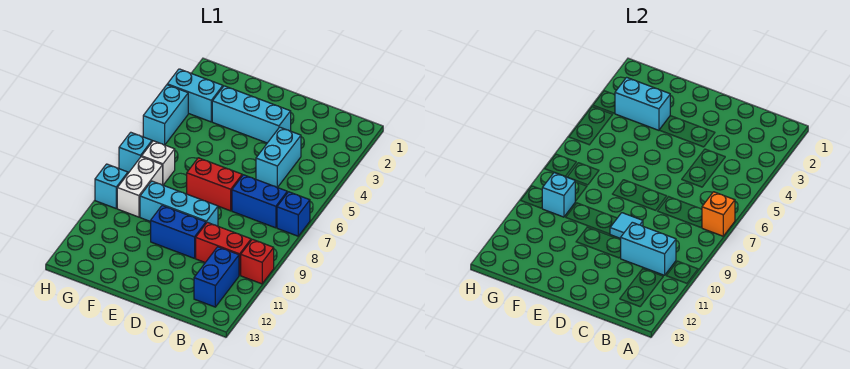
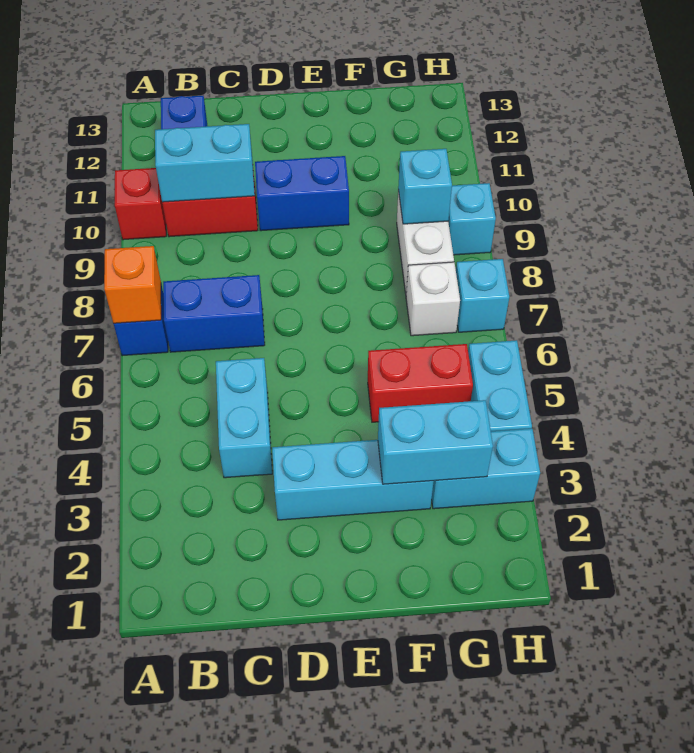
red 1x2 brick [187,158,242,211] -> red 1x2 brick moved to [368,344,473,422]
cyan 1x3 brick [140,181,218,226] -> none
cyan 1x1 tile [610,213,643,239] -> none

